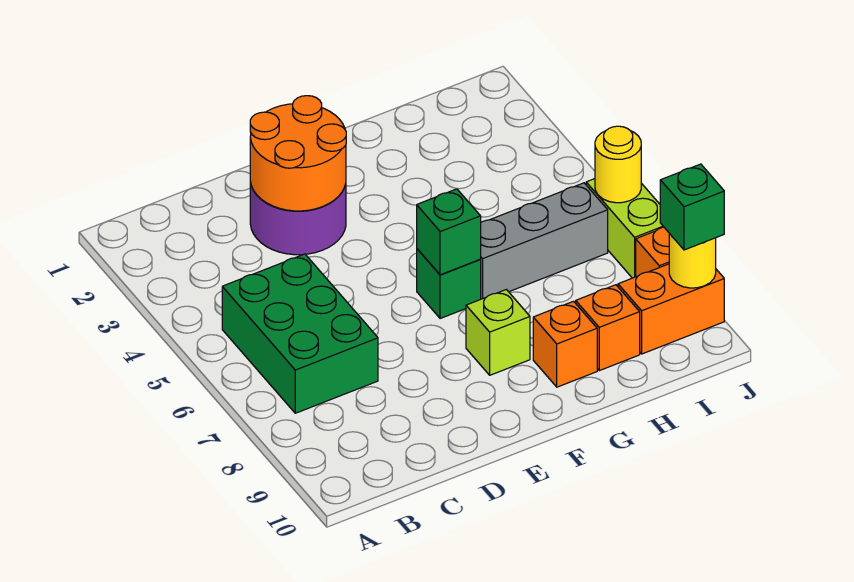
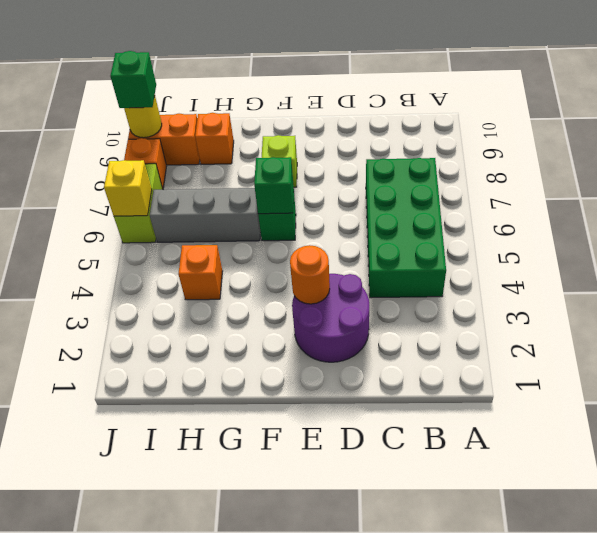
green 2x3 brick [222,254,378,413] -> green 2x4 brick [366,158,446,298]
orange 2x2 round brick [250,96,346,211] -> orange 1x1 round brick [290,245,330,304]
orange 1x1 brick [533,301,597,387] -> orange 1x1 brick moved to [178,245,222,300]
yellow 1x1 round brick [595,126,641,203] -> yellow 1x1 brick [104,160,152,216]

